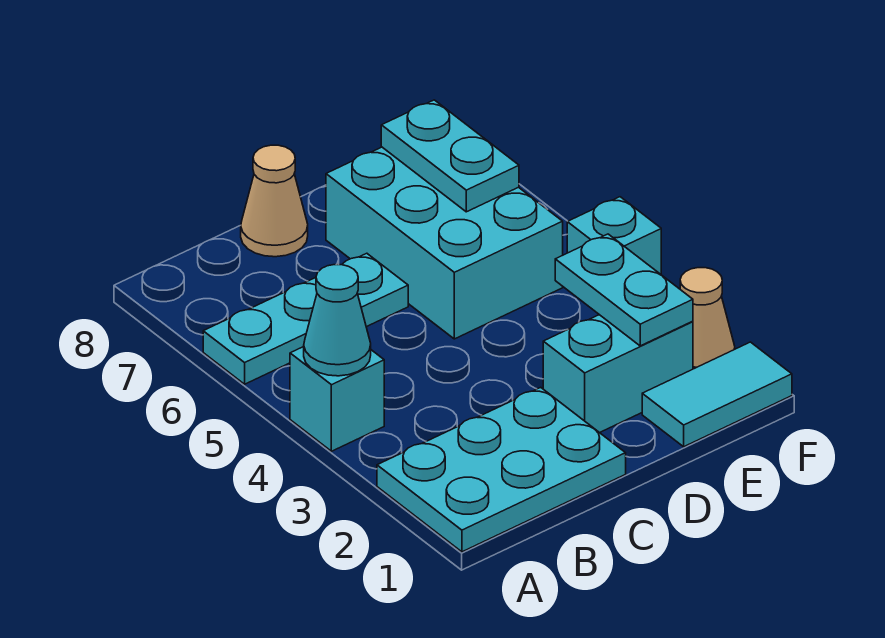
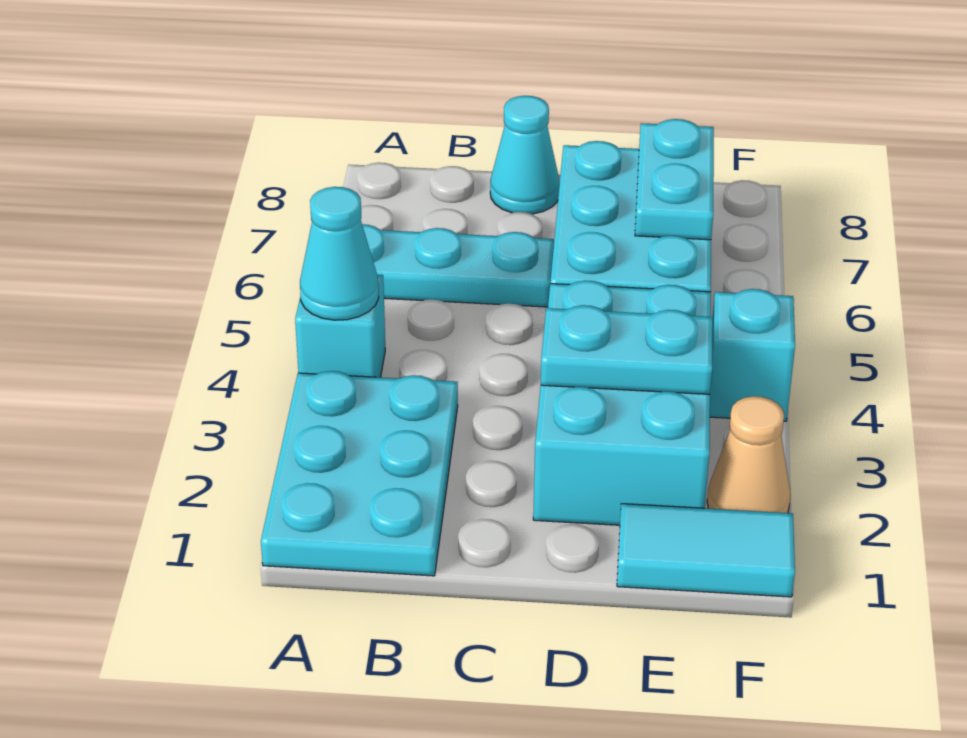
cyan 2x3 plate [377,387,626,552] -> cyan 2x3 plate turned to [261,371,458,576]
tan 1x1 cone [241,145,308,257] -> cyan 1x1 cone [490,96,560,214]
cyan 1x2 brick [543,315,693,433] -> cyan 2x3 brick [533,280,711,525]
cyan 1x2 plate [555,234,693,346] -> cyan 1x2 plate turned to [541,305,713,394]

